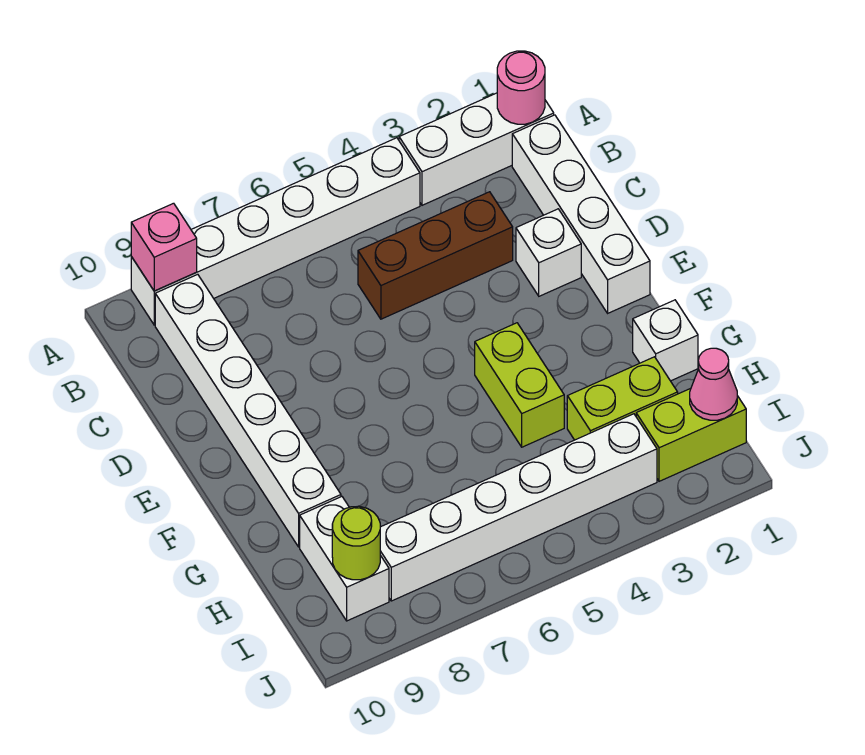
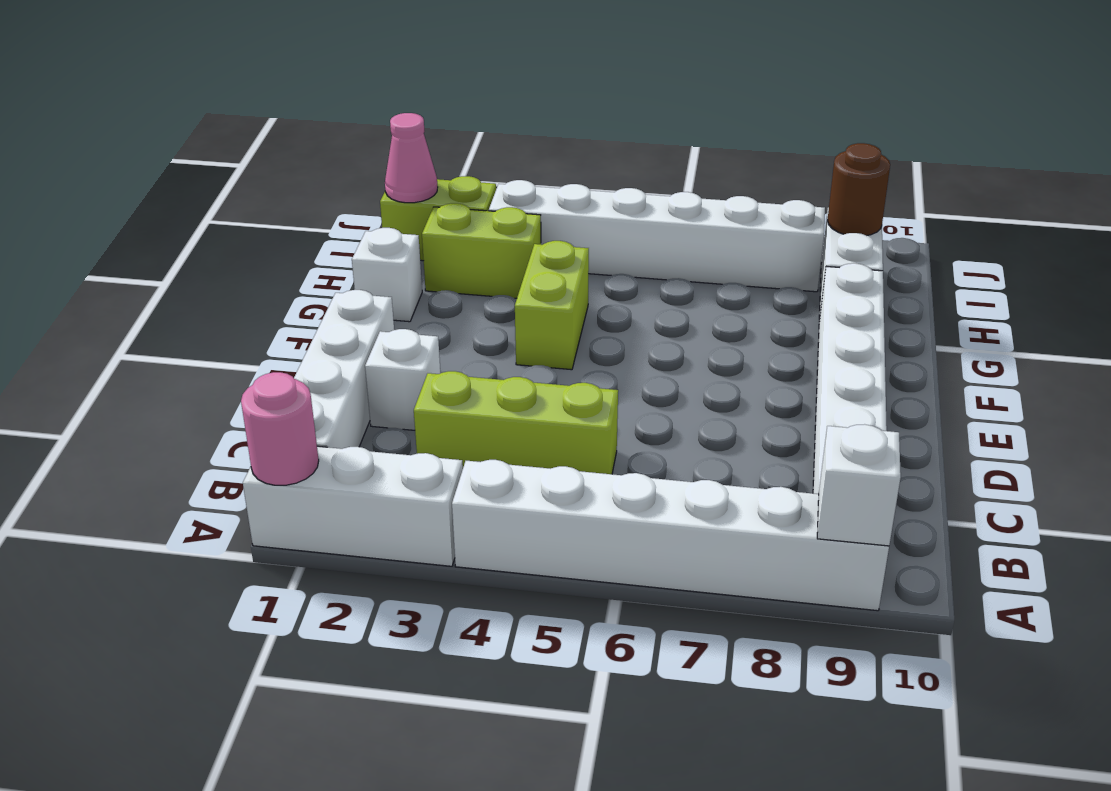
pink 1x1 brick [131,203,197,291] -> white 1x1 brick [817,424,901,546]
brown 1x3 brick [358,192,513,319] -> lime 1x3 brick [414,371,618,474]
lime 1x1 round brick [332,506,380,580] -> brown 1x1 round brick [827,143,890,236]

